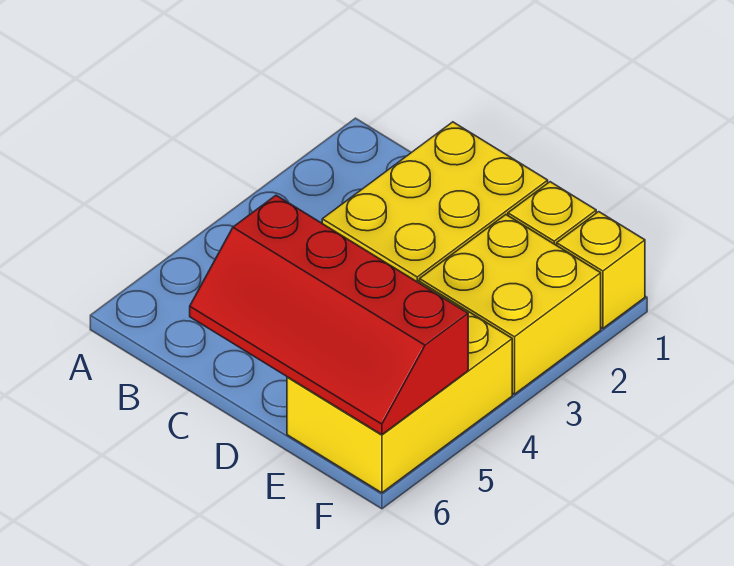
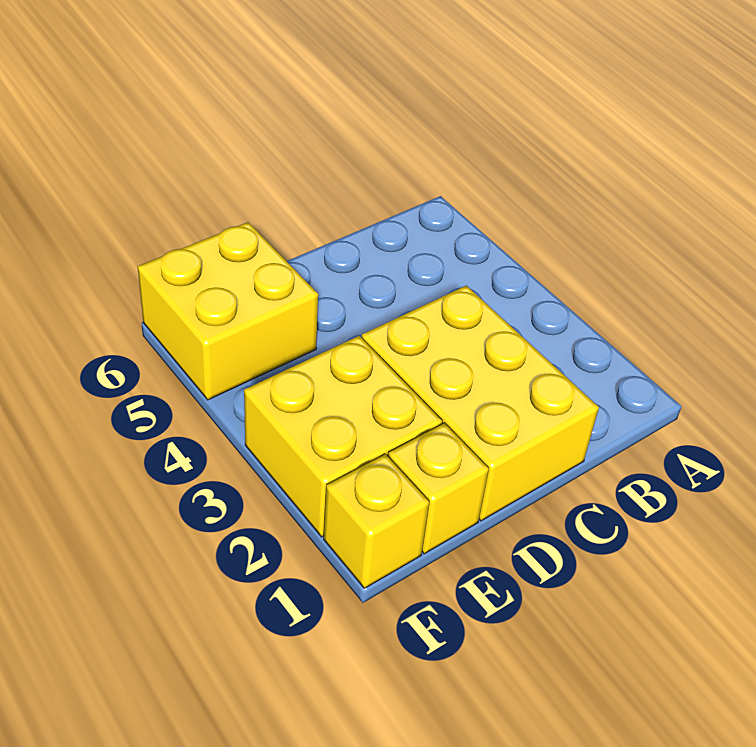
red 2x4 slope [190,195,468,435] -> none
yellow 2x3 brick [287,280,512,493] -> yellow 2x2 brick [138,222,318,400]

